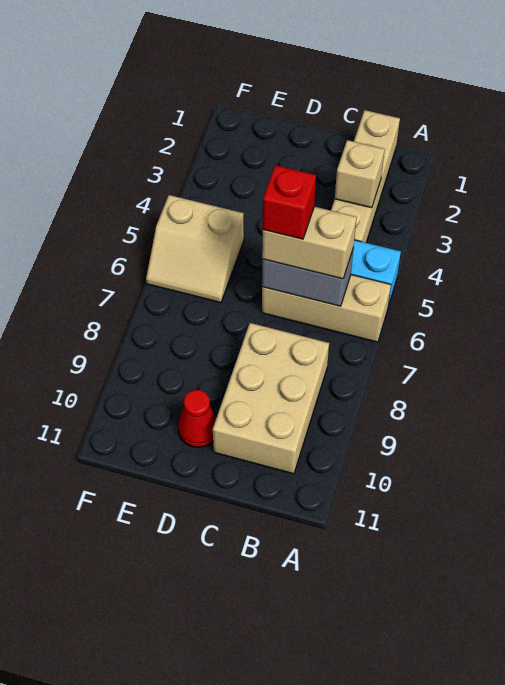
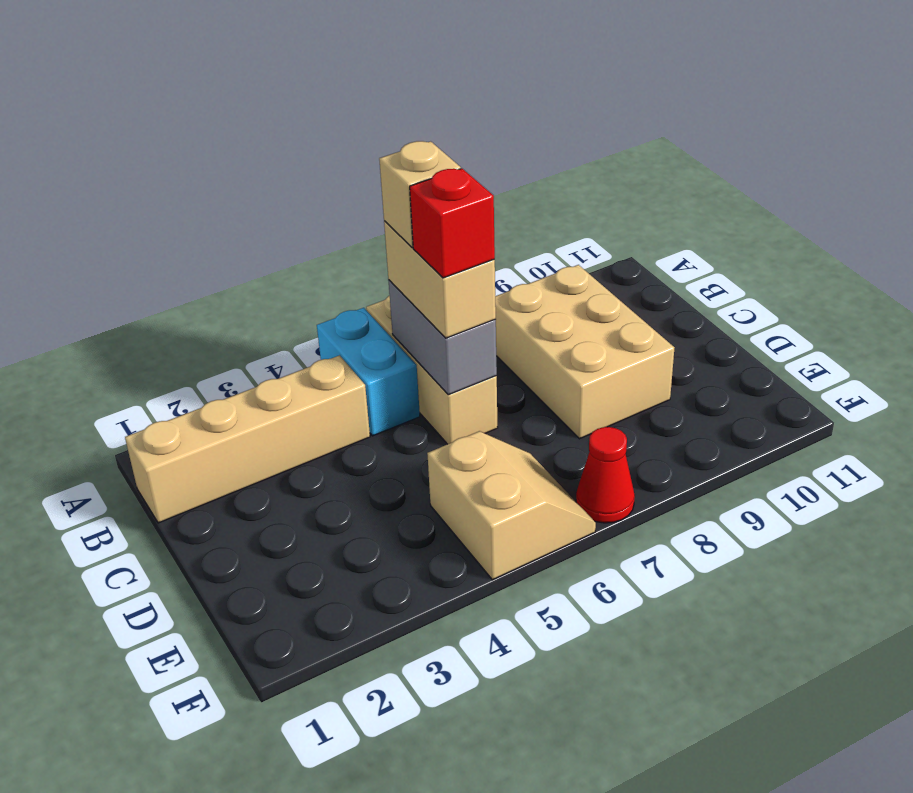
tan 1x1 brick [335,140,385,208] -> tan 1x1 brick moved to [379,141,461,248]
tan 2x3 brick [213,323,329,474] -> tan 2x3 brick turned to [495,265,674,439]
red 1x1 cone [178,390,217,447] -> red 1x1 cone moved to [576,427,635,523]

